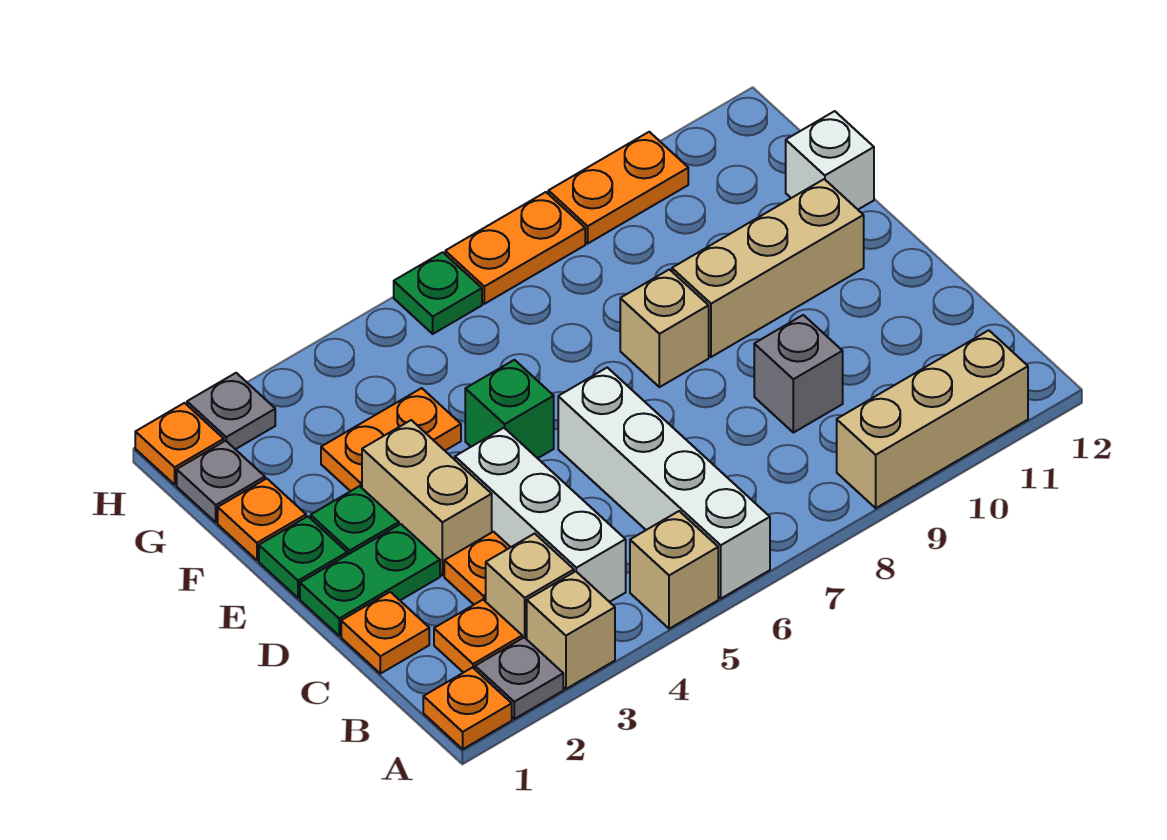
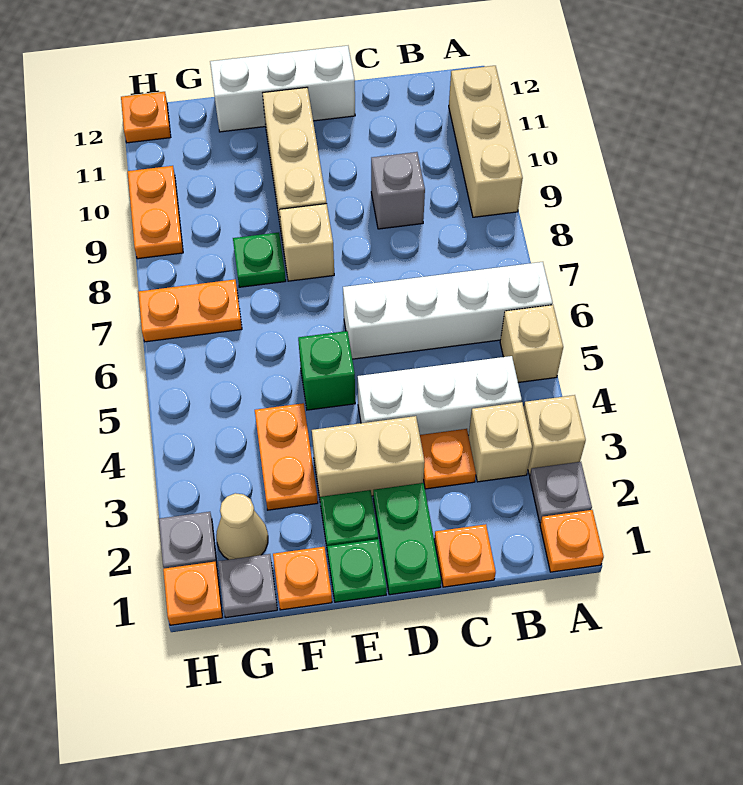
orange 1x1 plate [434,600,522,673] -> orange 1x1 plate moved to [121,92,171,143]
white 1x1 brick [786,111,874,209] -> white 1x3 brick [210,46,355,132]
none -> tan 1x1 cone [216,493,268,560]
green 1x1 plate [394,252,482,334] -> green 1x1 plate moved to [233,232,286,287]
orange 1x2 plate [445,192,585,304] -> orange 1x2 plate turned to [138,279,242,342]

